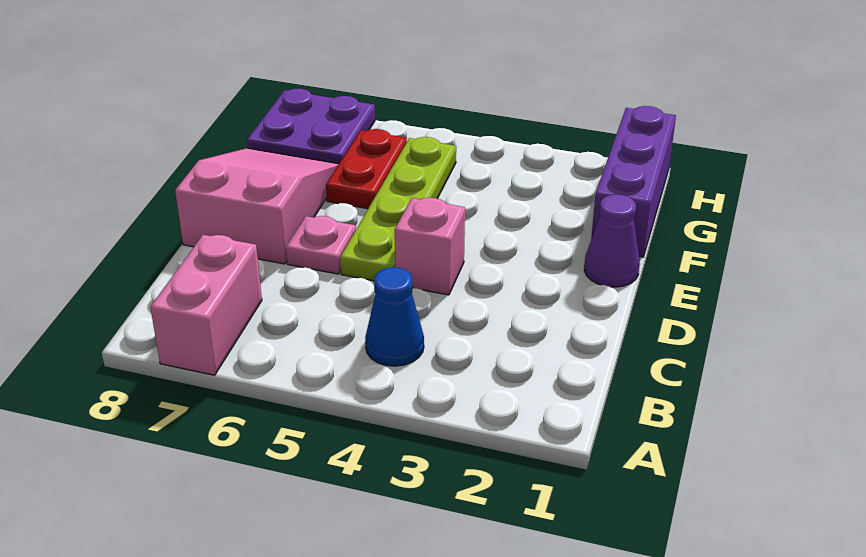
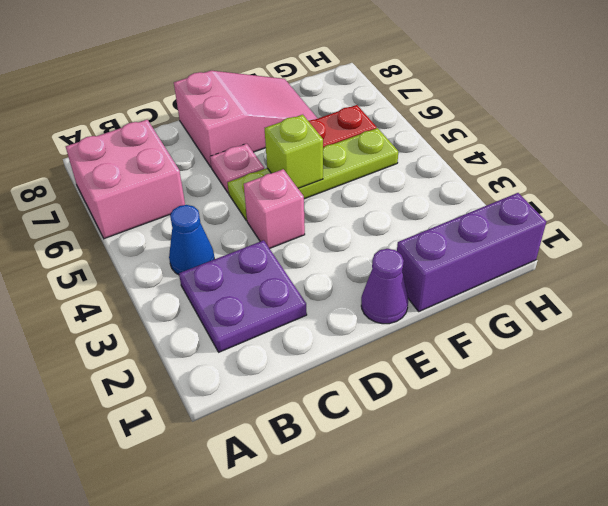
pink 1x2 brick [150,235,262,375] -> pink 2x2 brick [66,120,185,239]
none -> lime 1x1 brick [265,115,323,188]
purple 2x2 plate [247,89,375,164] -> purple 2x2 plate moved to [179,240,307,352]

